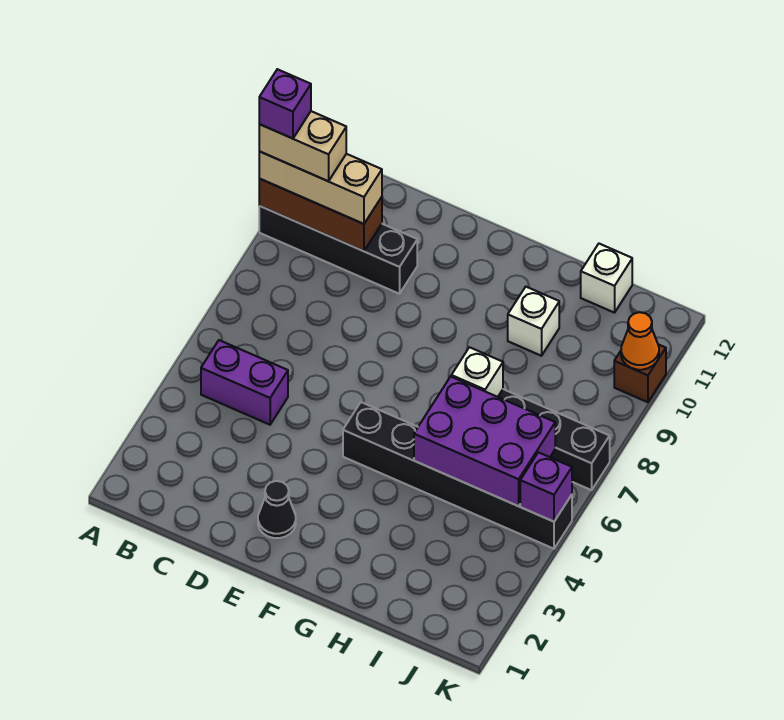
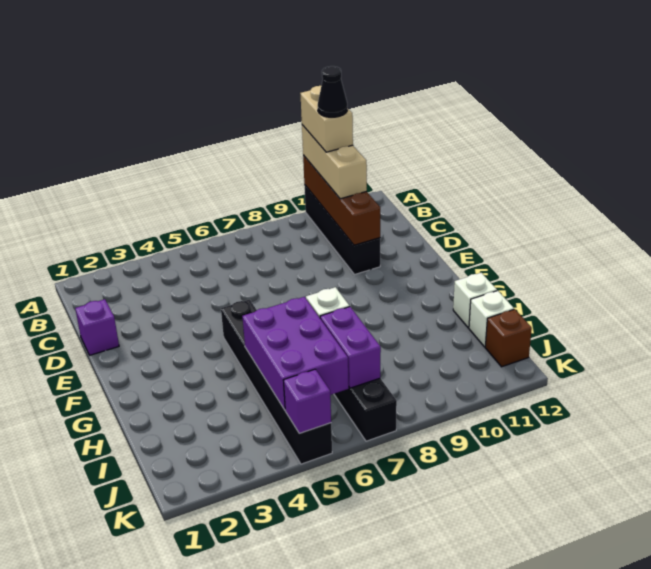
brown 1x3 brick [259,179,382,251] -> brown 1x4 brick [303,155,380,245]
purple 1x1 brick [259,69,311,139] -> purple 1x1 brick moved to [75,299,119,355]
purple 1x2 brick [201,340,288,425] -> purple 1x2 brick moved to [320,307,381,388]
black 1x1 cone [258,481,296,538] -> black 1x1 cone moved to [318,66,347,117]
white 1x1 brick [508,287,559,356] -> white 1x1 brick moved to [453,273,497,328]
brown 1x1 brick [614,344,666,402] -> brown 1x1 brick moved to [485,309,532,367]
orange 1x1 cone [621,312,659,370] -> none

